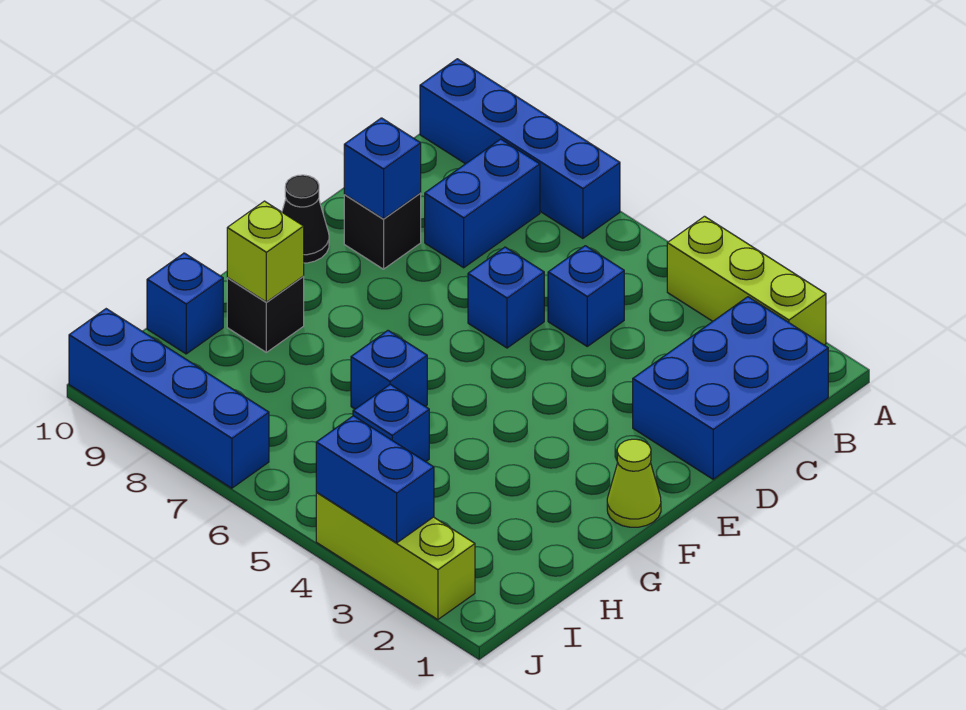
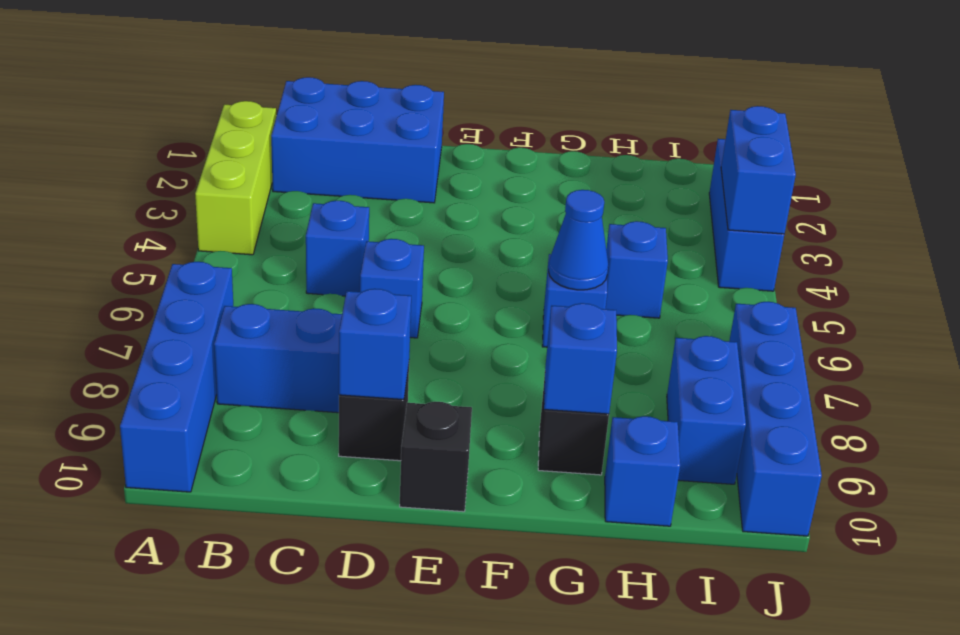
black 1x1 cone [282,175,329,263] -> black 1x1 brick [400,402,472,512]
lime 1x1 cone [607,439,661,527] -> none
none -> blue 1x1 cone [548,190,608,290]
lime 1x1 brick [227,201,304,302] -> blue 1x1 brick [544,303,617,414]
none -> blue 1x2 brick [667,336,746,484]
lime 1x3 brick [316,493,475,620] -> blue 1x3 brick [709,139,784,291]

